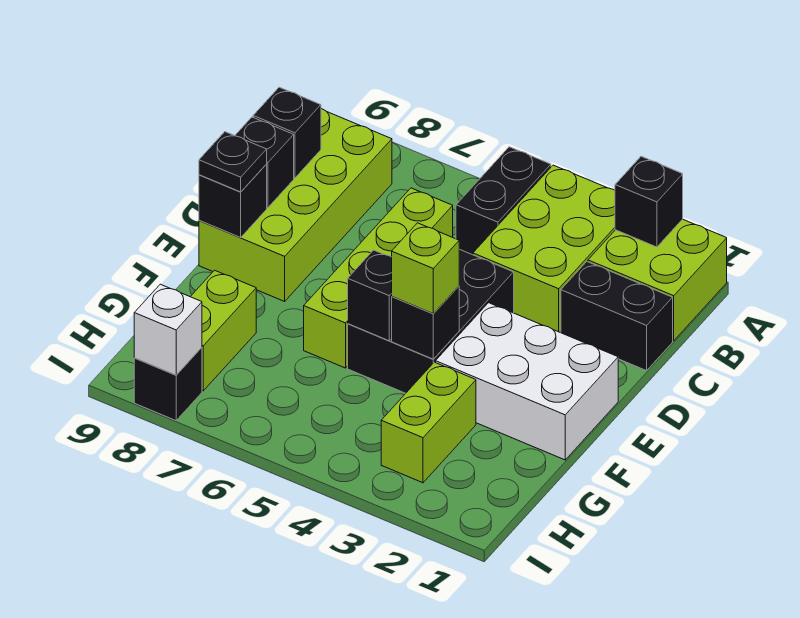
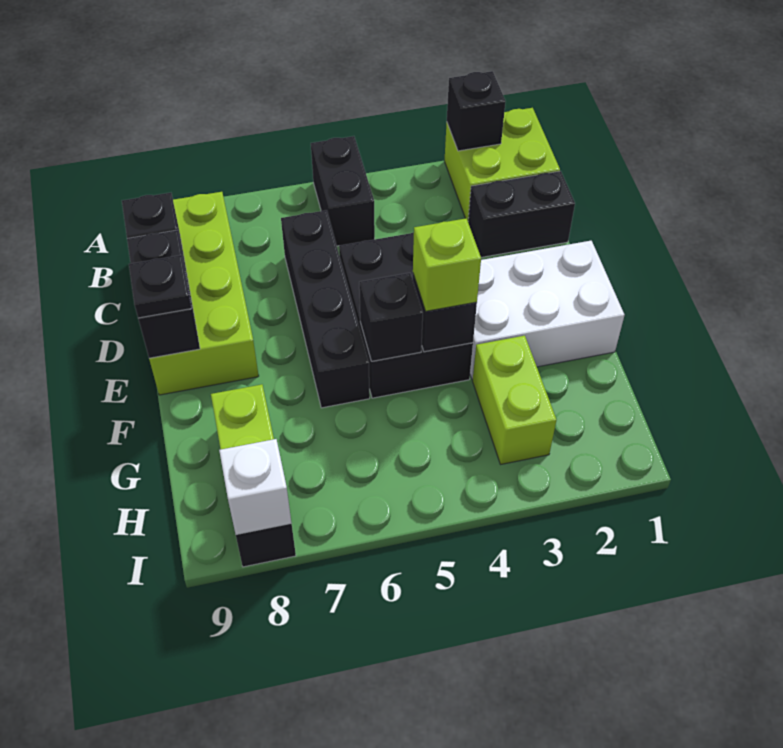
lime 2x3 brick [473,165,615,332] -> none
lime 1x4 brick [304,188,453,368] -> black 1x4 brick [281,210,370,408]

